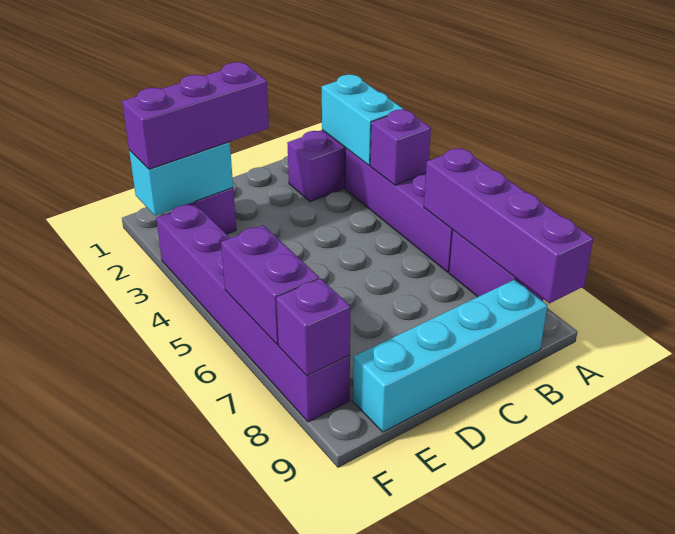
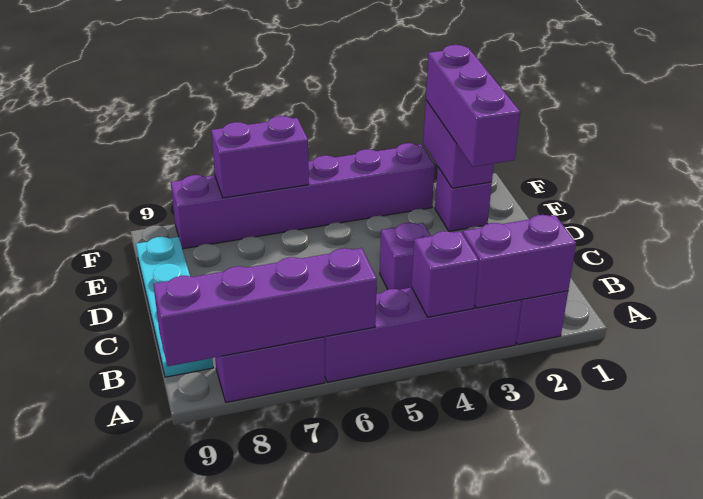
cyan 1x2 brick [322,75,404,165] -> purple 1x2 brick [463,215,576,308]
cyan 1x4 brick [353,280,547,432] -> cyan 1x4 plate [136,237,213,377]
cyan 1x2 brick [129,142,233,216] -> purple 1x2 brick [423,100,494,188]
purple 1x1 brick [276,278,350,376] -> purple 1x1 brick moved to [380,223,431,290]

